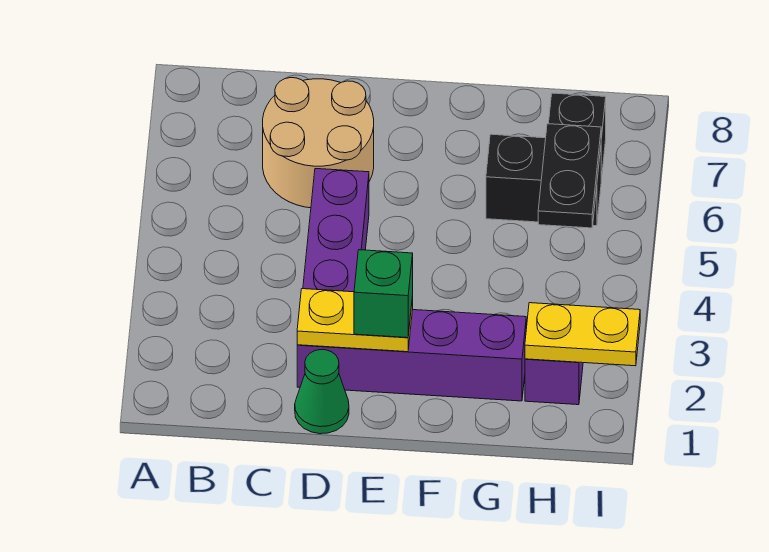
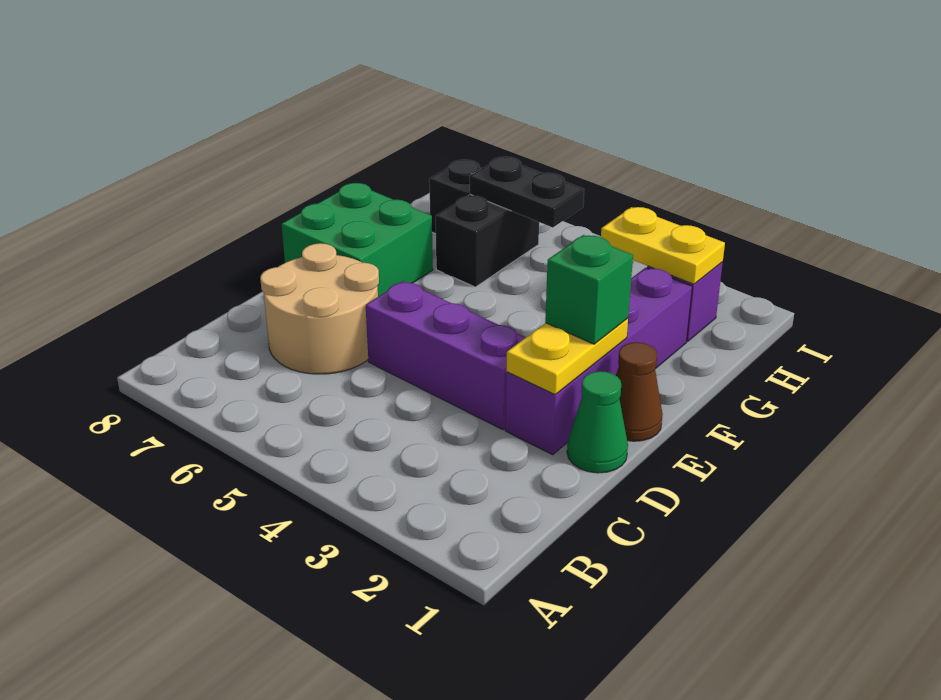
none -> brown 1x1 cone [616,342,663,441]
none -> green 2x2 brick [282,183,433,297]
yellow 1x2 plate [525,303,640,366] -> yellow 1x2 plate turned to [601,207,725,284]

